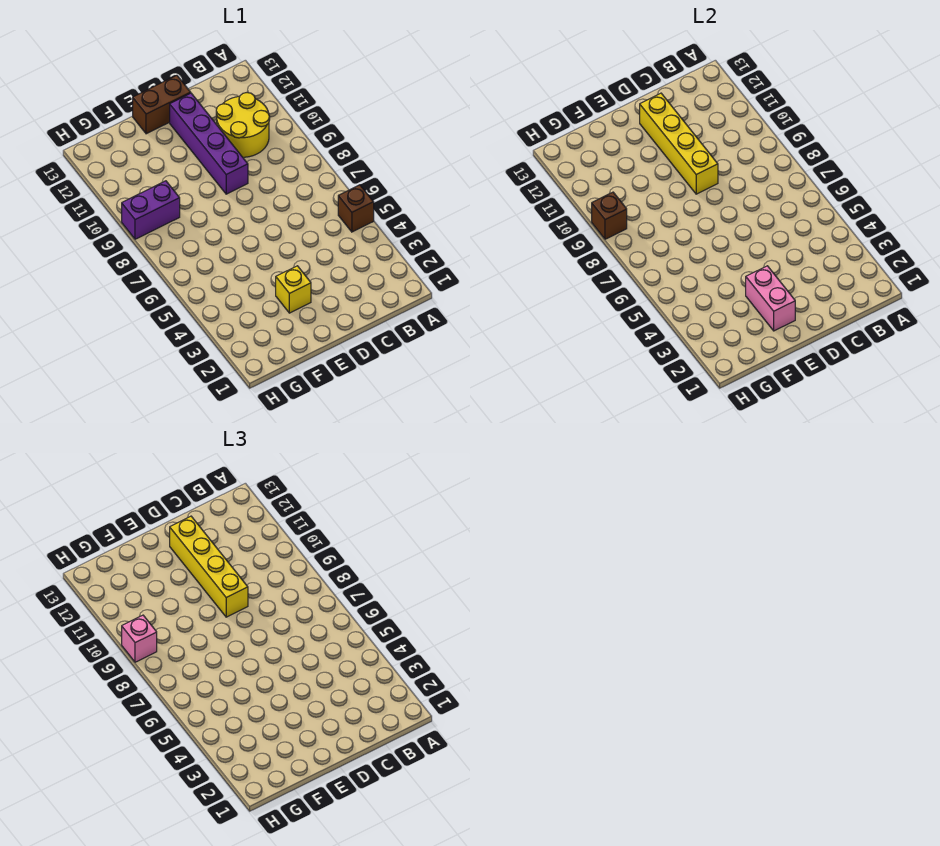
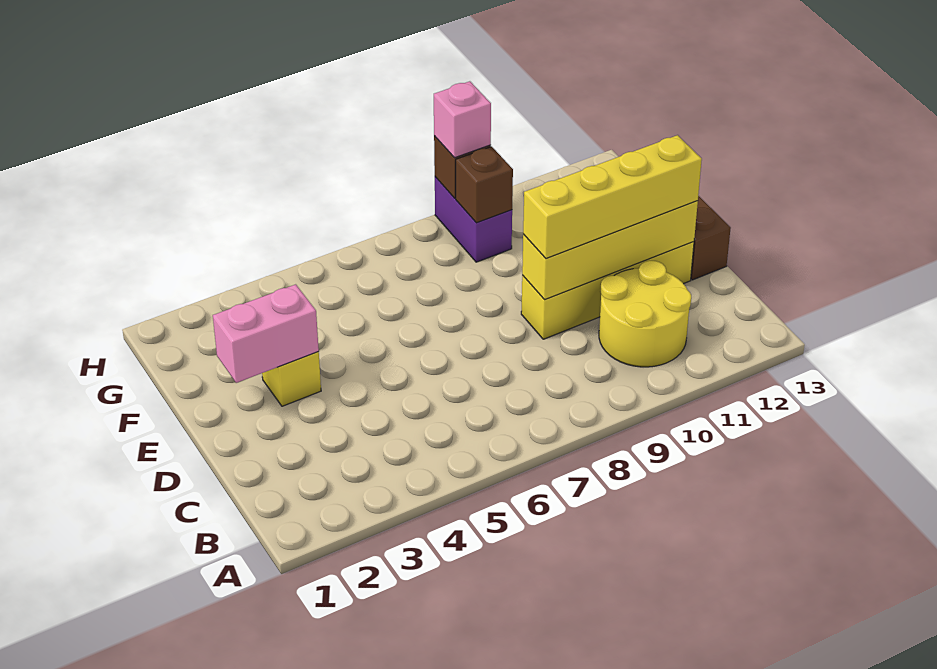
brown 1x1 brick [338,185,374,232] -> brown 1x1 brick moved to [456,147,513,223]
purple 1x4 brick [170,93,248,194] -> yellow 1x4 brick [521,242,694,339]

